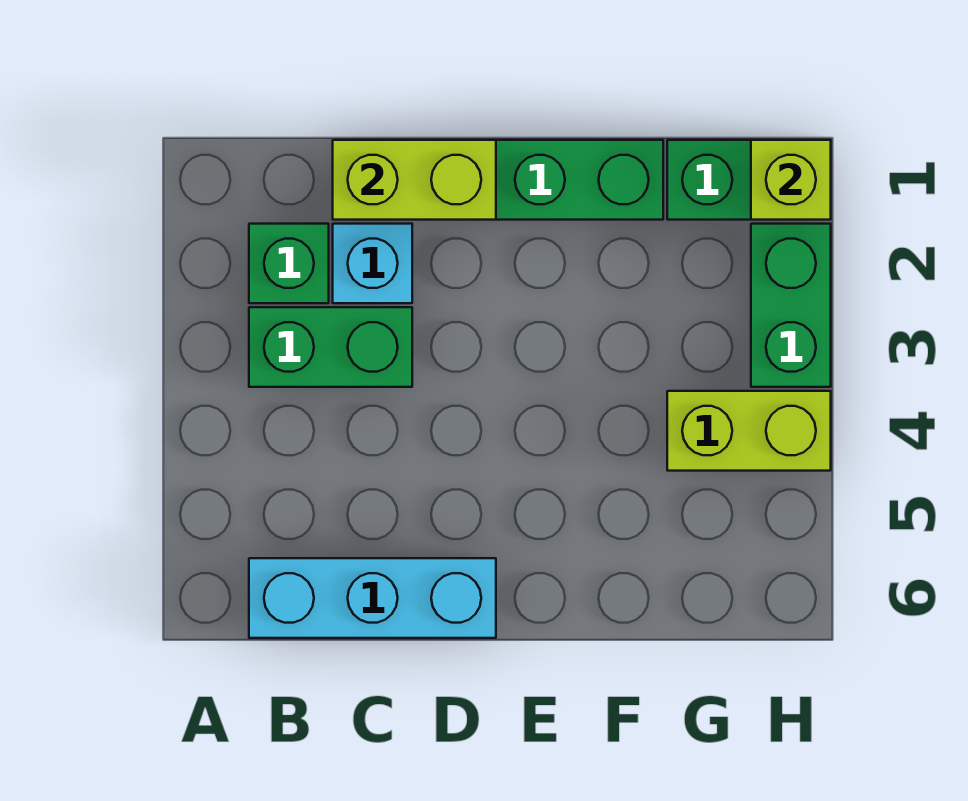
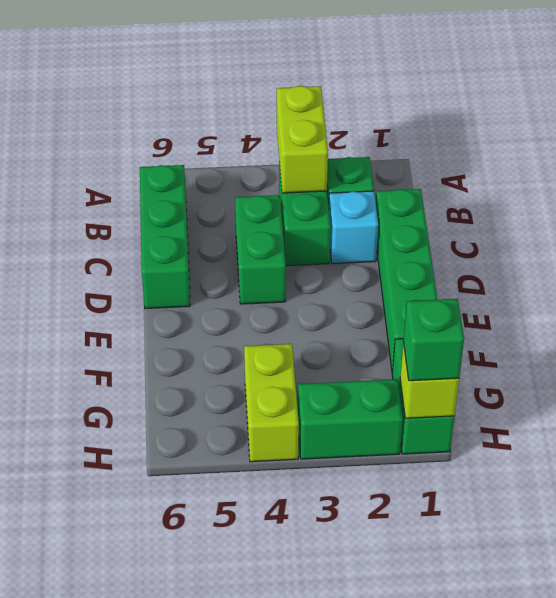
cyan 1x3 brick [249,558,496,638] -> green 1x3 brick [140,165,190,309]
lime 1x2 brick [333,140,496,220] -> lime 1x2 brick moved to [277,86,328,193]
none -> green 1x2 brick [235,195,286,304]
none -> green 1x1 brick [403,299,464,381]

